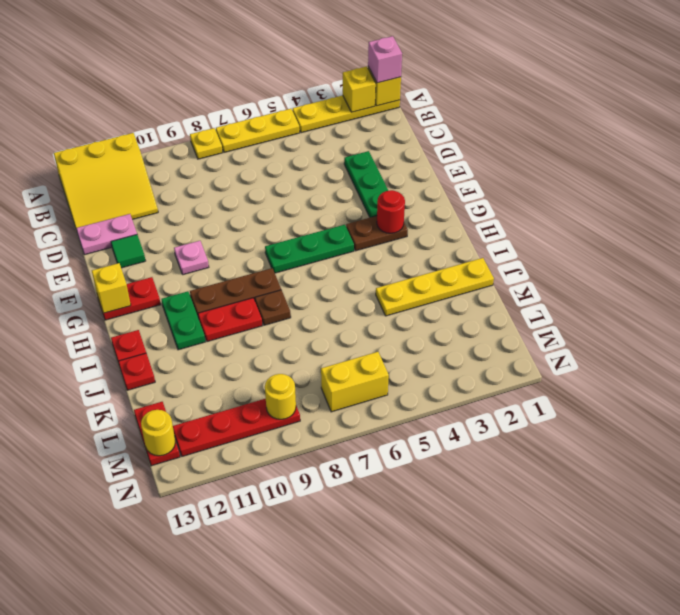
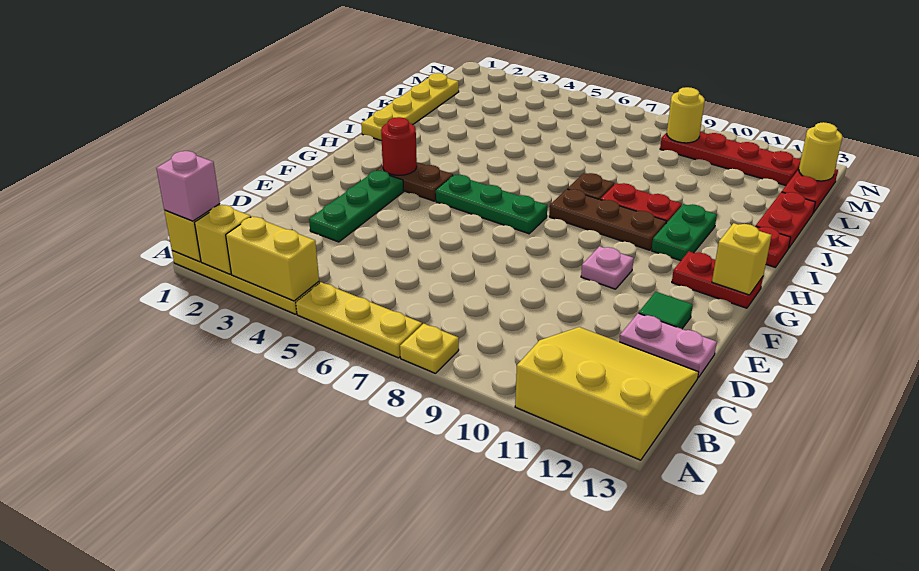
yellow 1x4 plate [376,258,494,316] -> yellow 1x4 plate turned to [361,73,459,141]
red 1x1 plate [118,353,155,390] -> red 1x2 plate [756,192,815,248]
yellow 1x2 brick [321,352,389,412] -> yellow 1x2 brick moved to [226,216,319,301]

